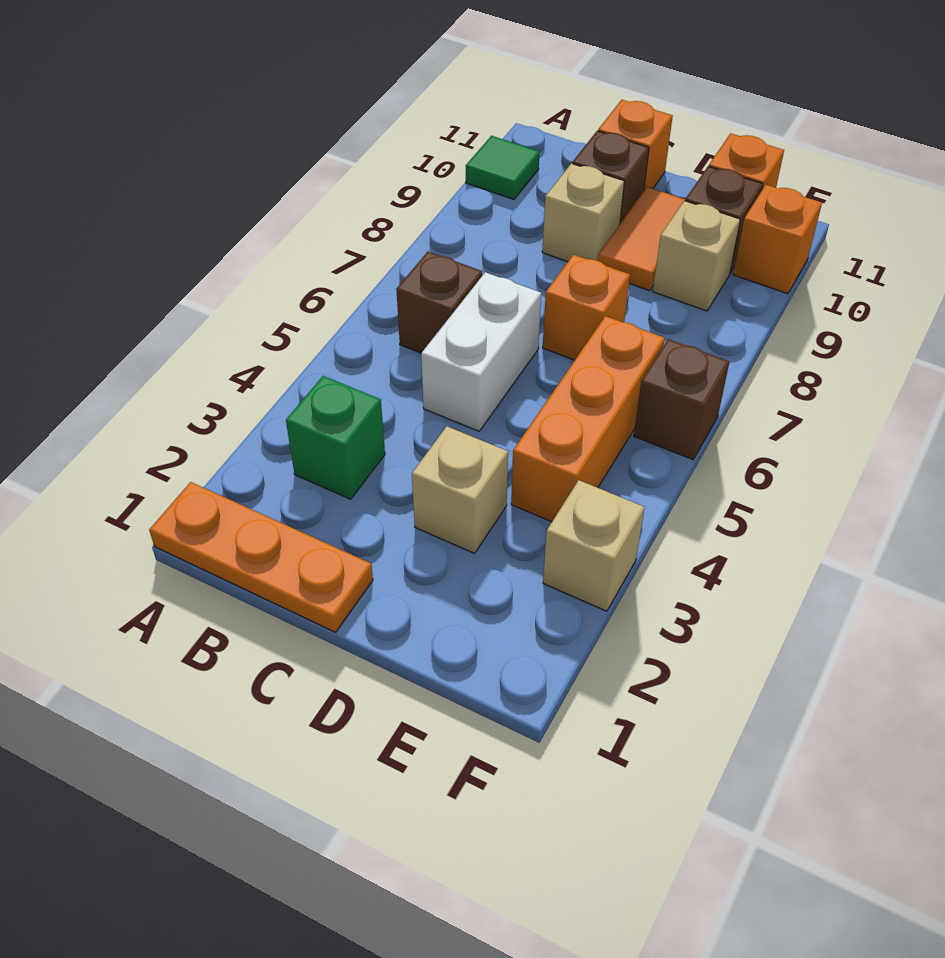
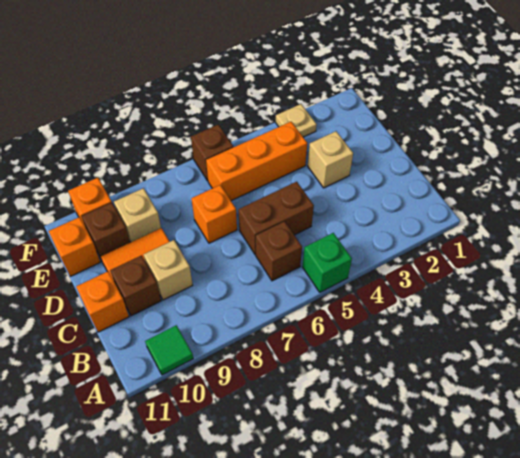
orange 1x3 plate [149,482,373,632] -> none
green 1x1 brick [286,376,385,499] -> green 1x1 brick moved to [303,233,352,292]
white 1x2 brick [421,272,541,431] -> brown 1x2 brick [238,182,314,254]
tan 1x1 brick [543,480,644,611] -> tan 1x1 plate [276,104,317,137]

